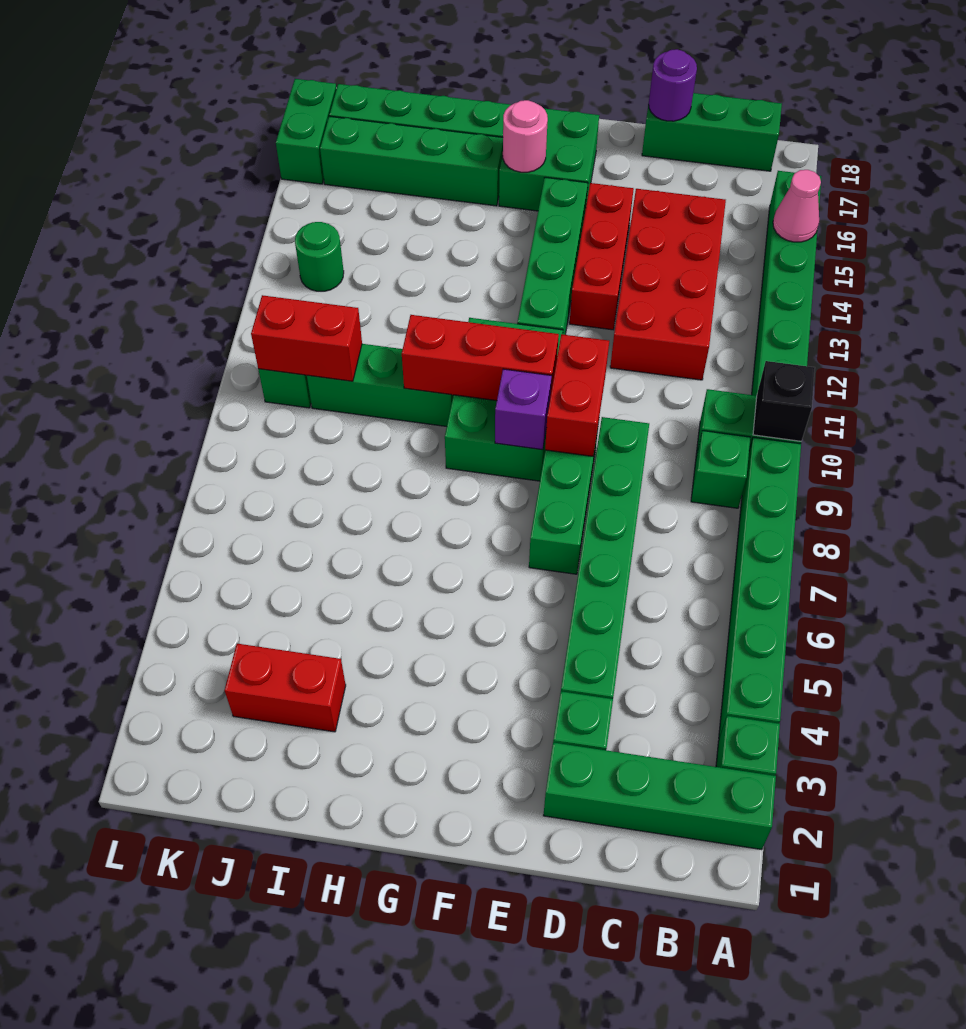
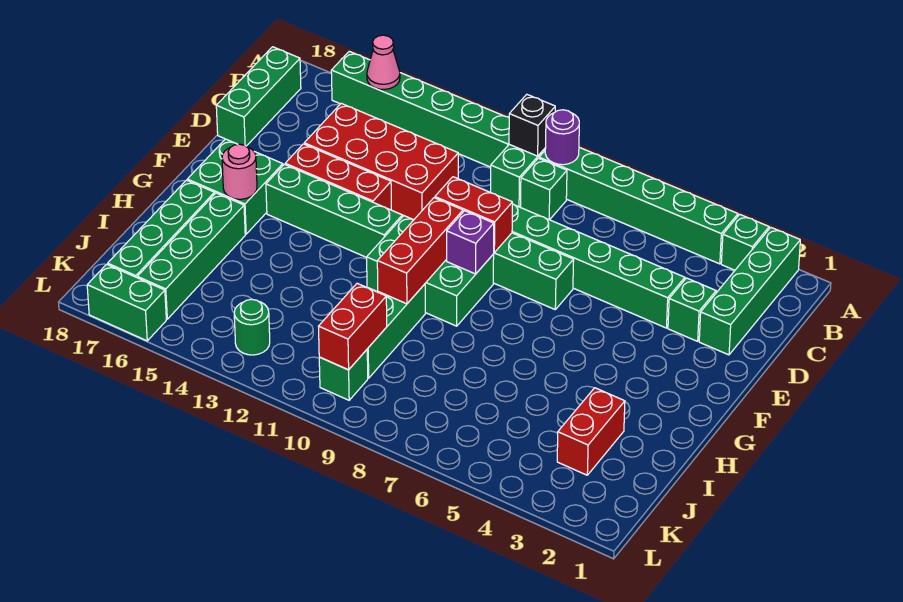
purple 1x1 round brick [649,49,697,121] -> purple 1x1 round brick moved to [545,110,579,165]

